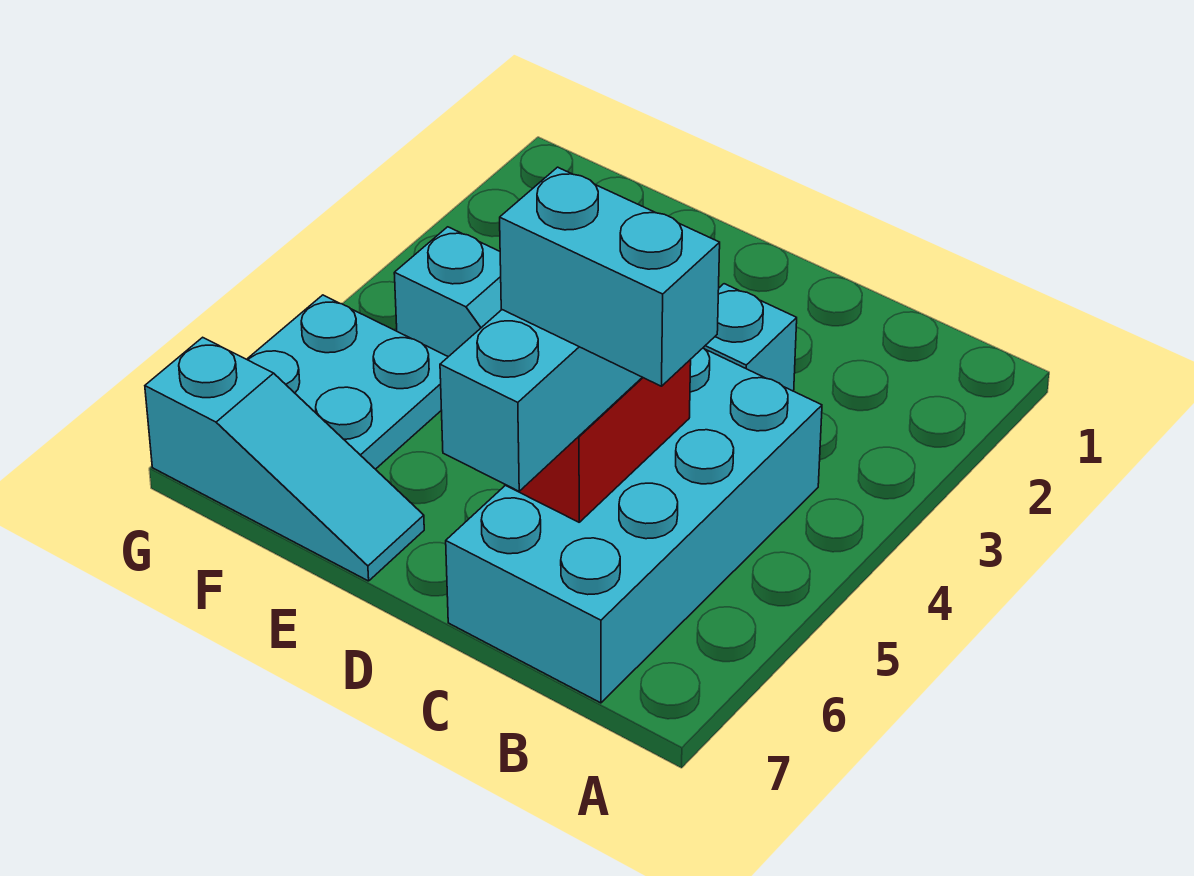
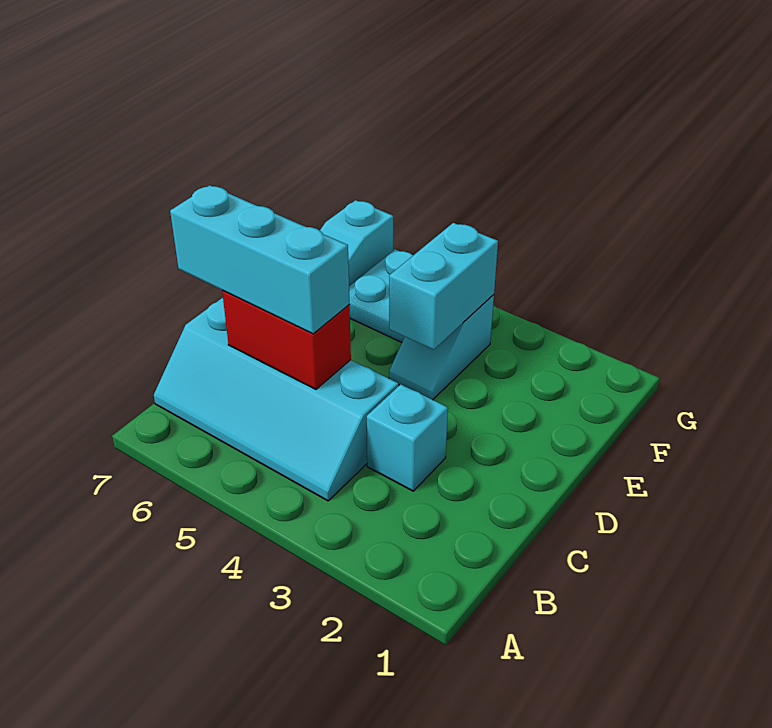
cyan 2x4 brick [446,348,822,703] -> cyan 2x4 slope [154,298,398,501]
cyan 1x2 brick [500,167,720,386] -> cyan 1x2 brick moved to [389,223,498,350]

